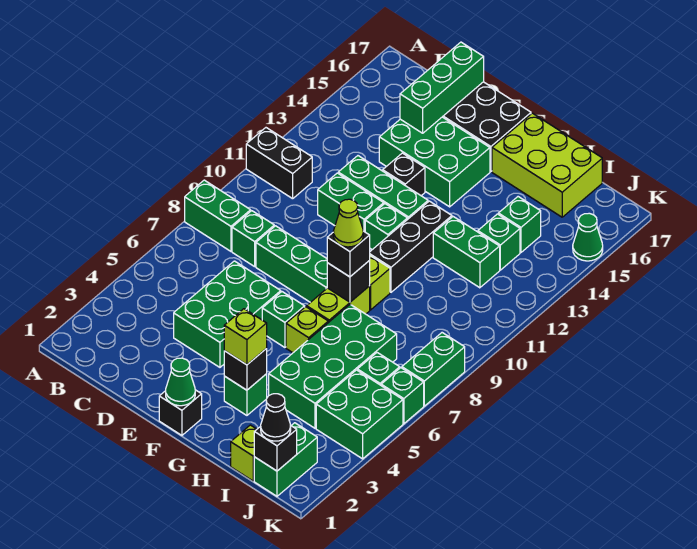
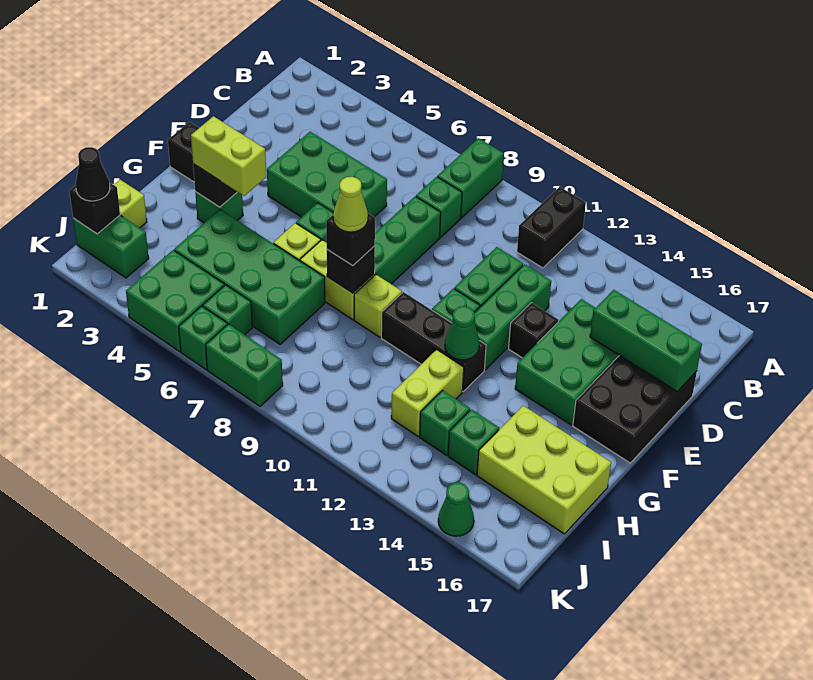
green 1x1 cone [166,358,195,406] -> green 1x1 cone moved to [445,306,480,360]
lime 1x1 brick [224,309,267,365] -> lime 1x2 brick [191,116,266,196]
lime 2x3 brick [492,113,602,217] -> lime 2x3 brick turned to [477,406,611,534]
green 1x2 brick [433,217,500,288] -> lime 1x2 brick [391,350,464,436]

